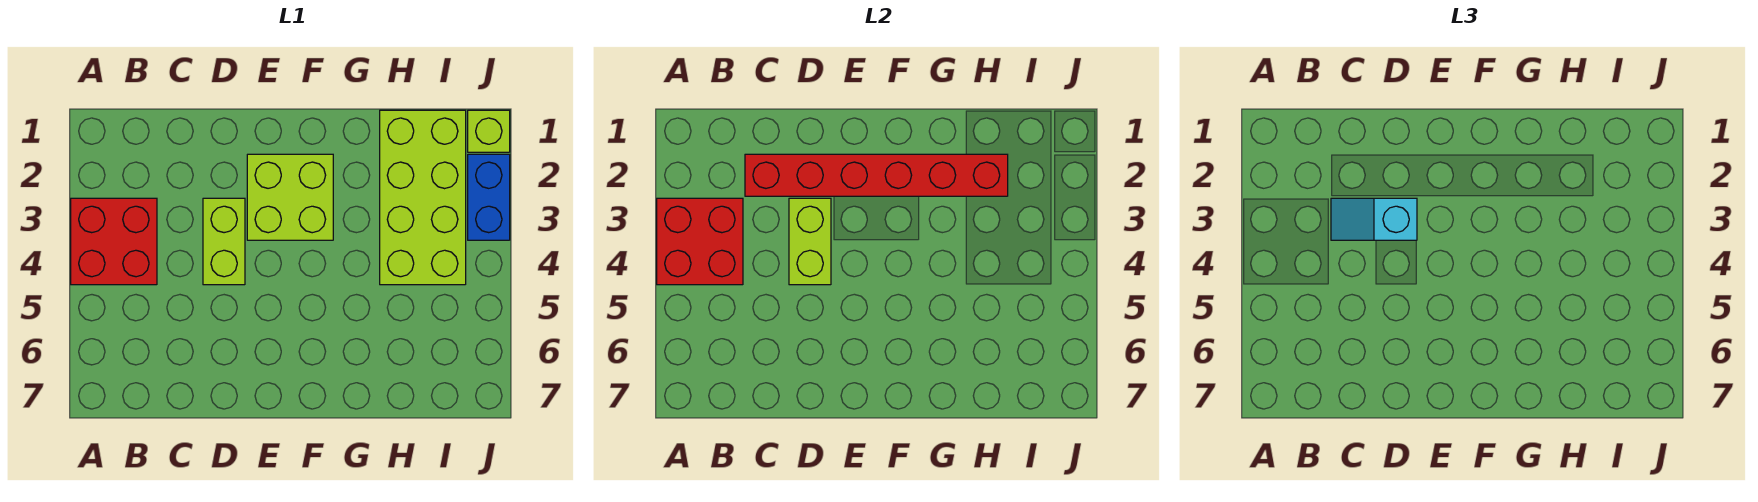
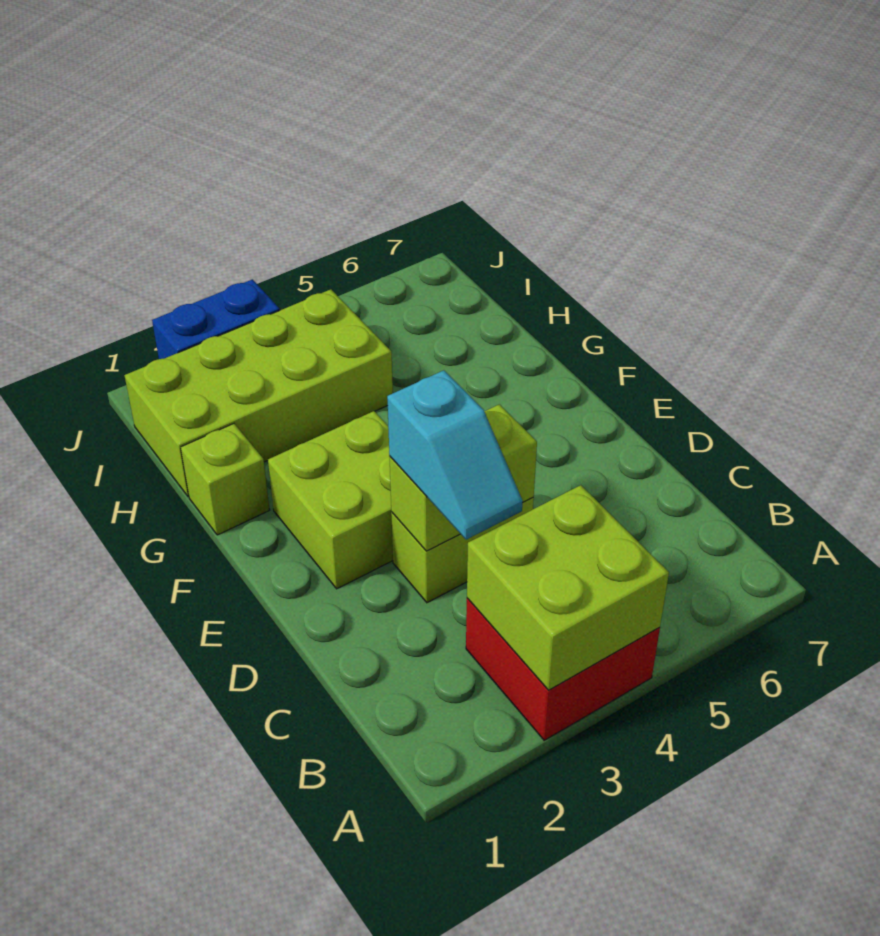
red 2x2 brick [657,198,743,285] -> lime 2x2 brick [467,485,669,690]
red 1x6 brick [745,154,1008,196] -> none
lime 1x1 brick [468,110,510,152] -> lime 1x1 brick moved to [181,424,270,535]

